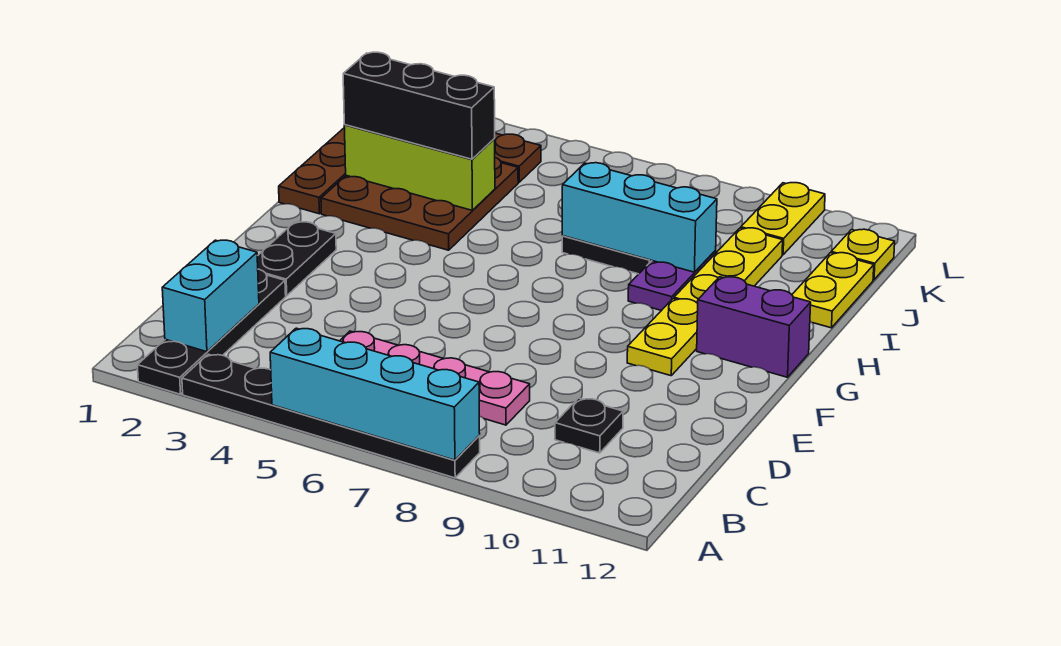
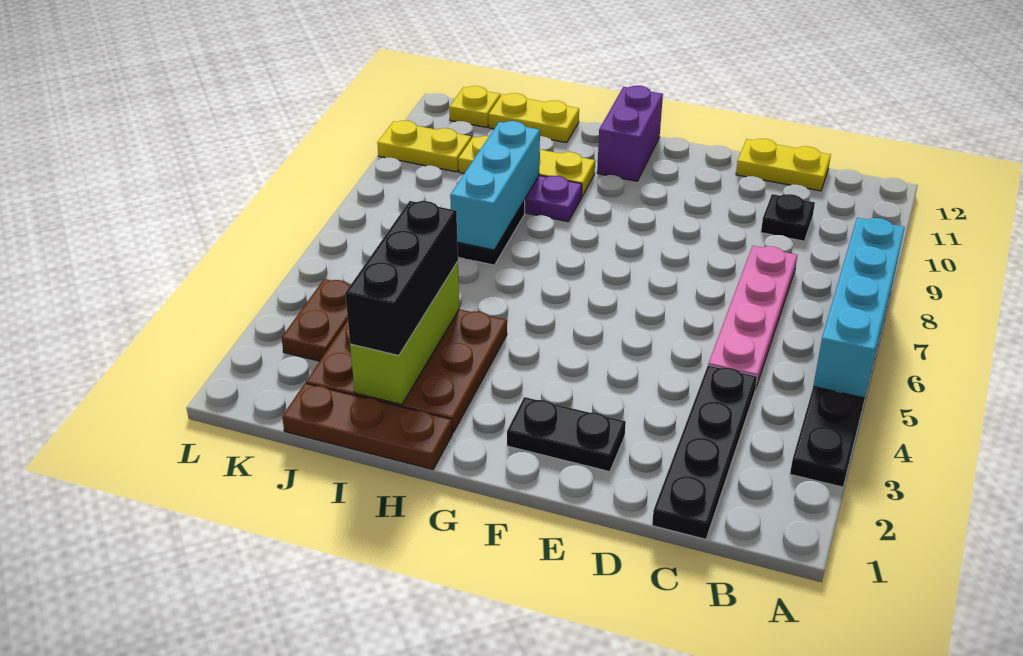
black 1x4 plate [137,269,286,394] -> black 1x4 plate turned to [652,365,757,539]
cyan 1x2 brick [162,240,259,352] -> none
yellow 1x2 plate [627,299,698,376] -> yellow 1x2 plate moved to [736,139,831,191]

